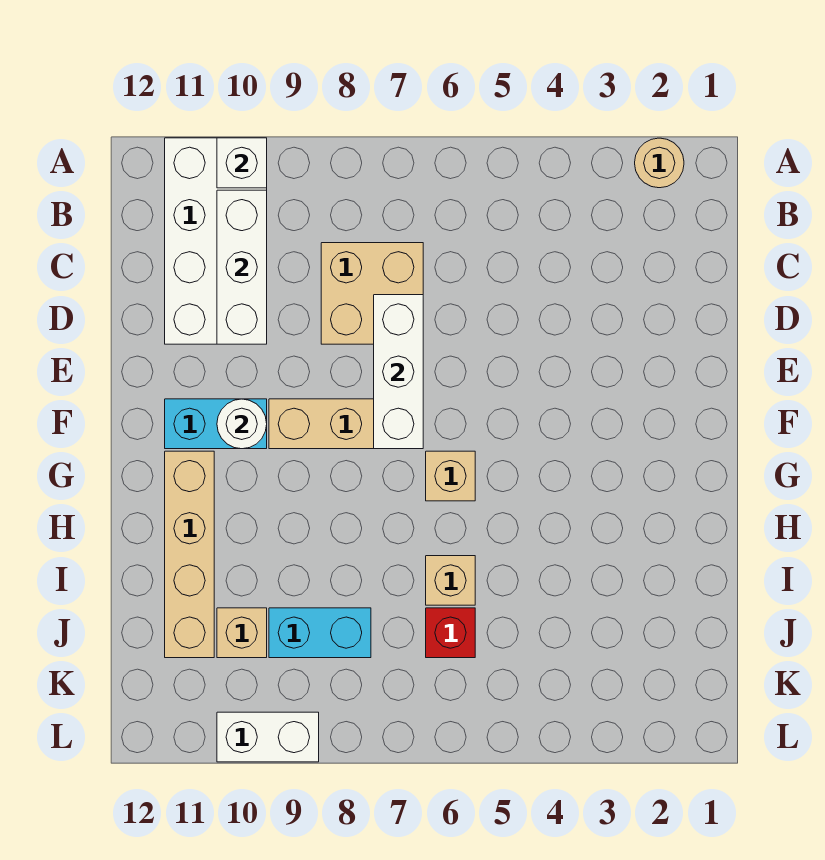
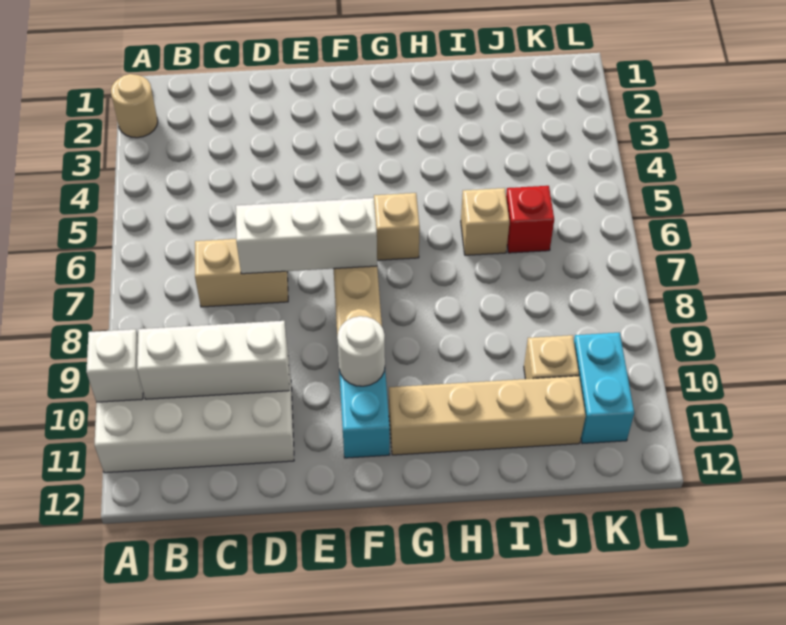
tan 2x2 brick [321,243,423,344] -> tan 1x2 brick [195,239,288,307]
cyan 1x2 brick [269,608,371,658] -> cyan 1x2 brick moved to [574,333,634,444]
white 1x2 brick [217,712,319,762] -> none

